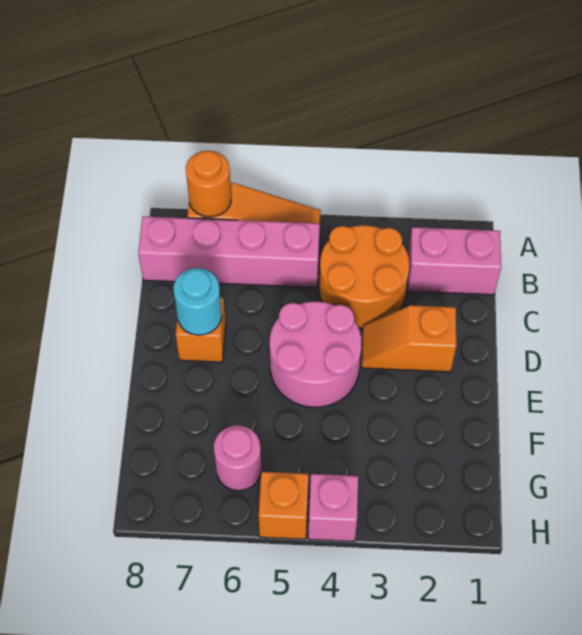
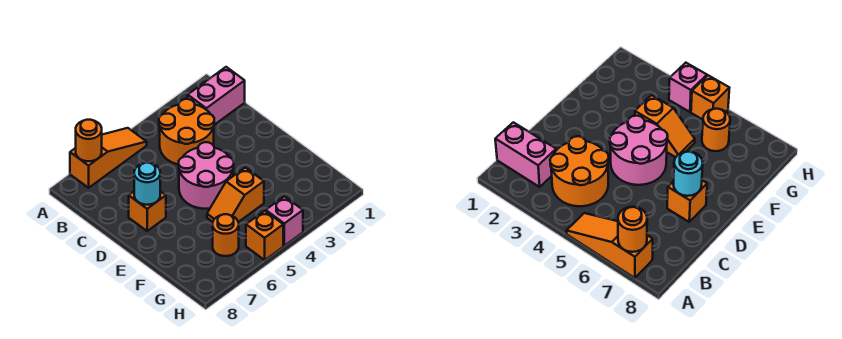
pink 1x4 brick [138,216,320,287] -> none
orange 1x2 slope [362,305,456,372] -> orange 1x2 slope moved to [207,168,264,222]
pink 1x1 round brick [214,425,261,491] -> orange 1x1 round brick [213,214,239,256]

